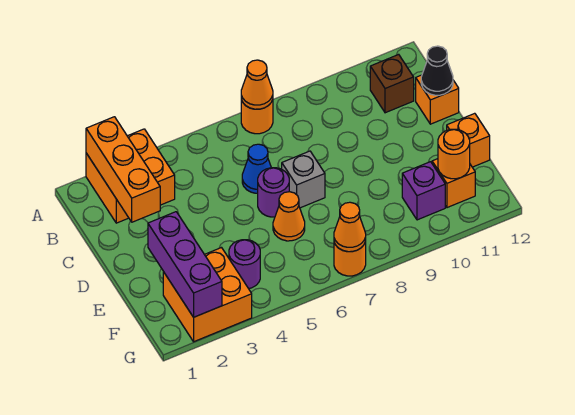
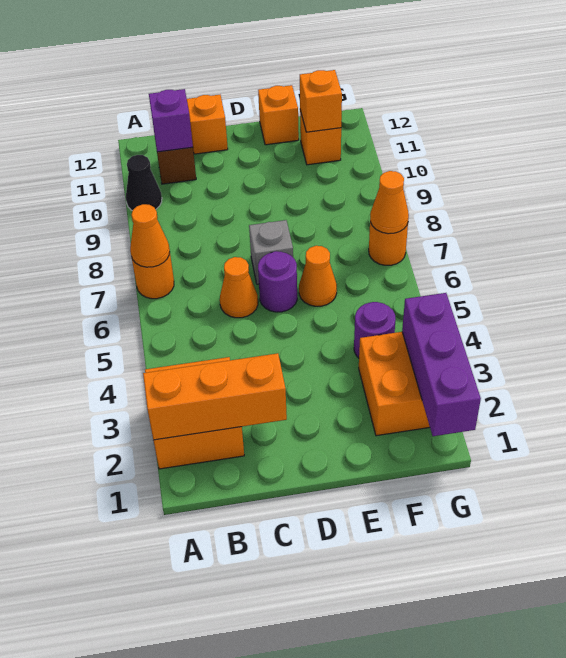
blue 1x1 cone [242,144,271,193] -> orange 1x1 cone [220,257,258,318]
black 1x1 cone [421,46,453,95] -> black 1x1 cone moved to [126,155,162,211]
purple 1x3 brick [148,212,222,317] -> purple 1x3 brick turned to [402,293,481,436]
purple 1x1 brick [402,162,445,220] -> purple 1x1 brick moved to [149,89,193,152]
orange 1x1 round brick [438,129,470,179] -> orange 1x1 brick [300,70,342,132]

